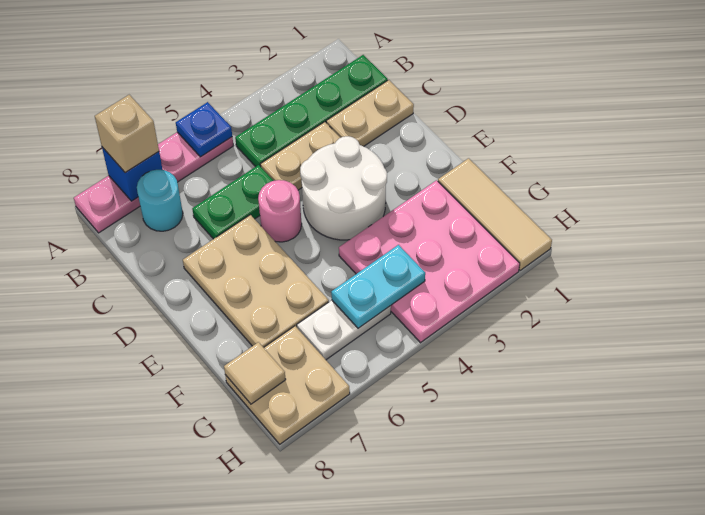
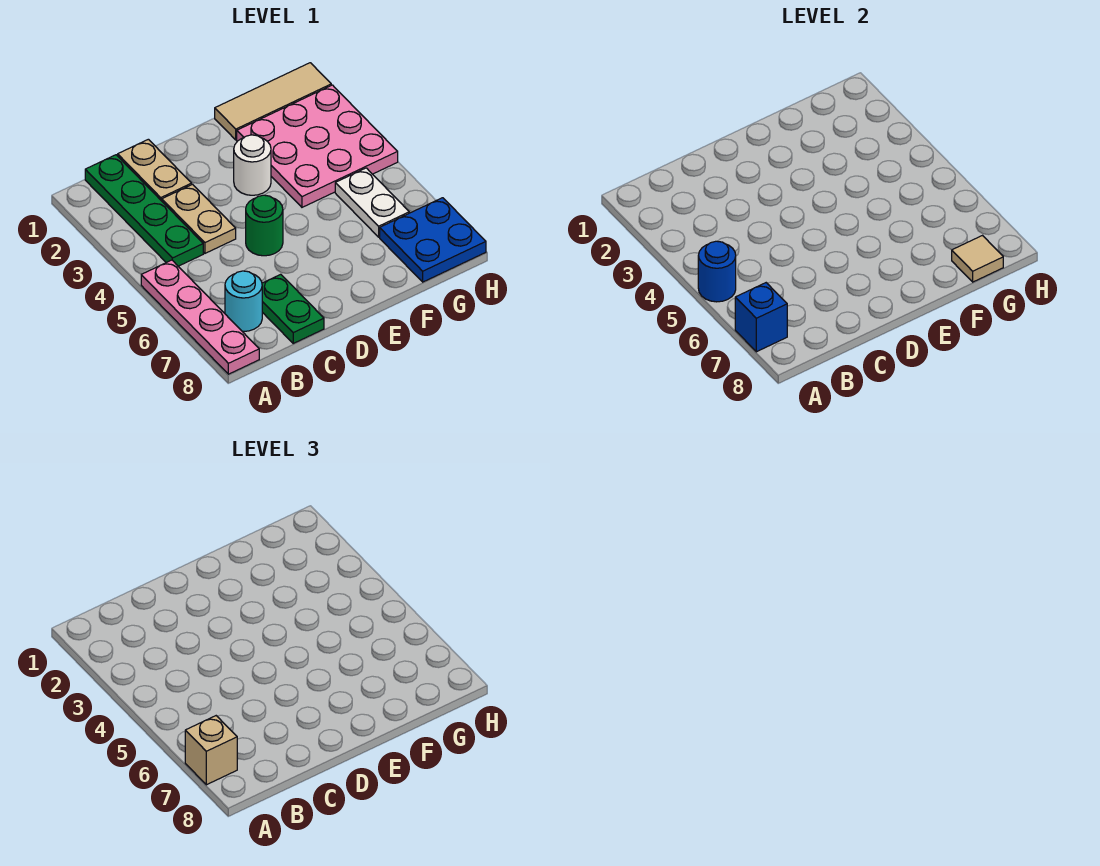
blue 1x1 plate [176,102,232,157] -> blue 1x1 round brick [698,241,736,302]
green 1x2 plate [192,165,273,239] -> green 1x2 plate moved to [262,274,324,343]
white 2x2 round brick [300,136,387,240] -> white 1x1 round brick [234,135,271,195]
pink 1x1 round brick [258,180,302,242] -> green 1x1 round brick [246,195,283,256]
tan 2x3 plate [183,215,329,348] -> none
cyan 1x2 plate [331,245,425,328] -> none
tan 2x2 plate [225,326,350,444] -> blue 2x2 plate [380,198,486,282]

